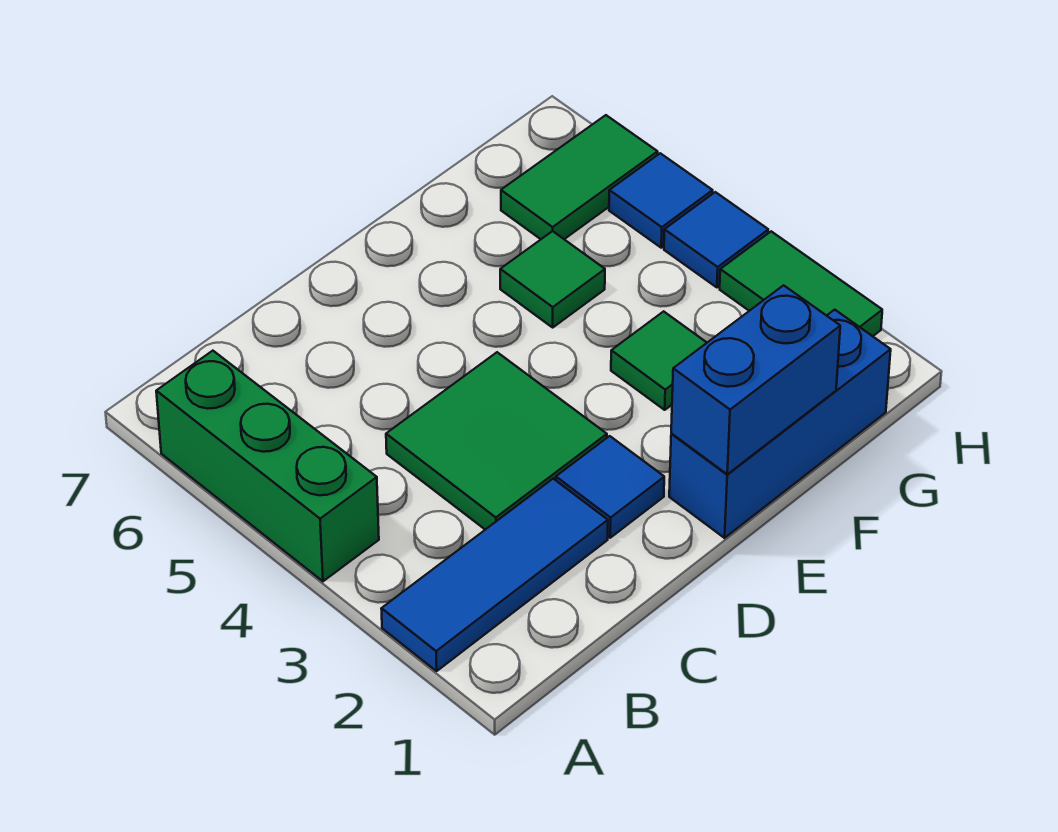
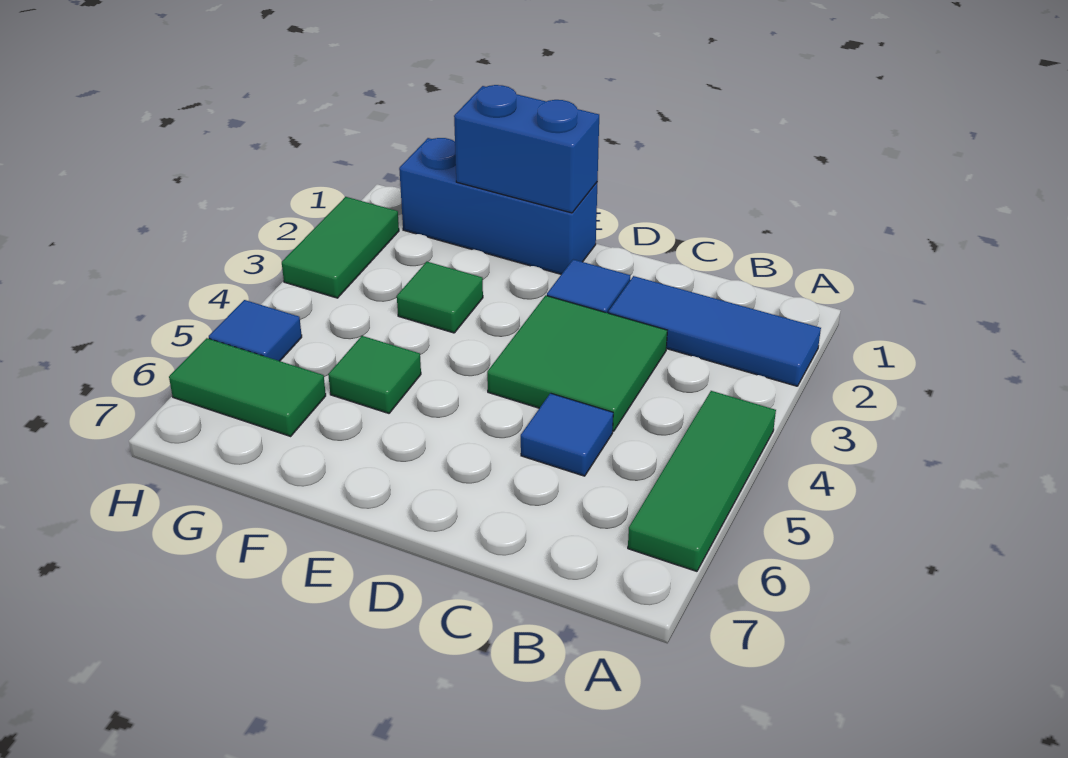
green 1x3 brick [156,351,379,581] -> green 1x3 tile [628,391,776,571]
blue 1x1 tile [664,192,768,287] -> blue 1x1 tile moved to [521,393,613,476]

